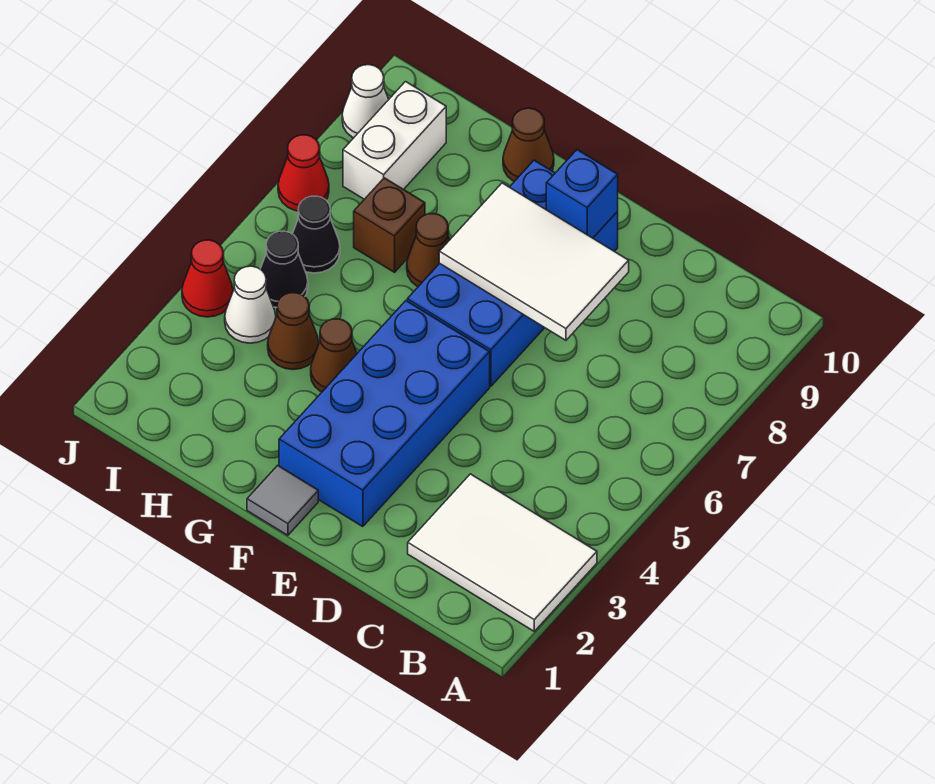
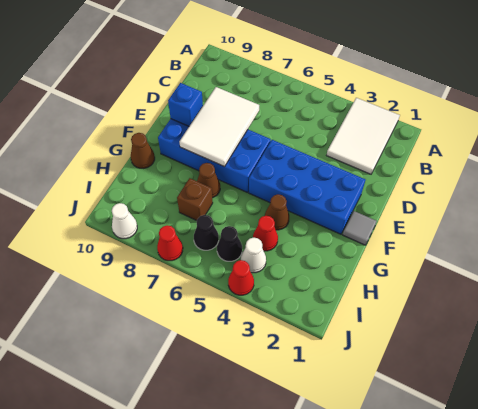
brown 1x1 cone [268,293,319,370] -> red 1x1 cone [253,216,278,251]
white 1x2 brick [343,82,446,199] -> none

